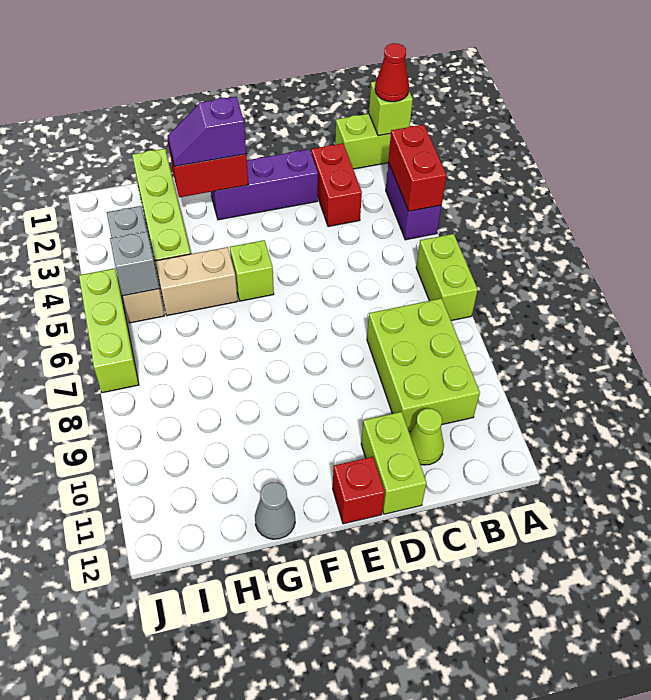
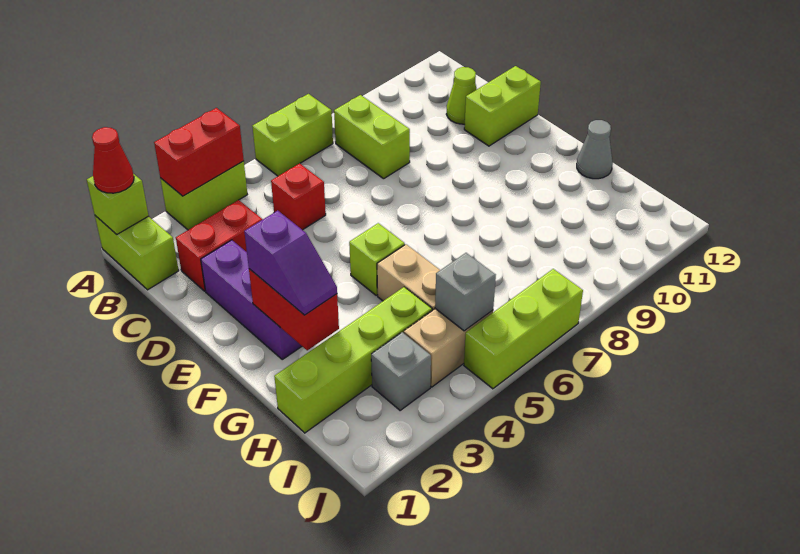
purple 1x2 brick [386,162,442,240] -> lime 1x2 brick [160,161,247,230]
lime 2x3 brick [367,298,480,432] -> lime 1x2 brick [334,95,410,179]
red 1x1 brick [333,457,385,524] -> red 1x1 brick moved to [271,163,326,230]

